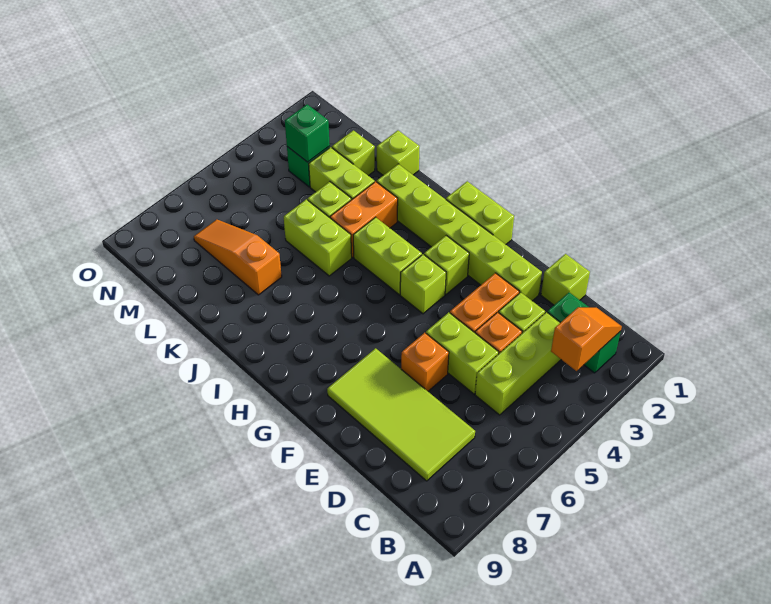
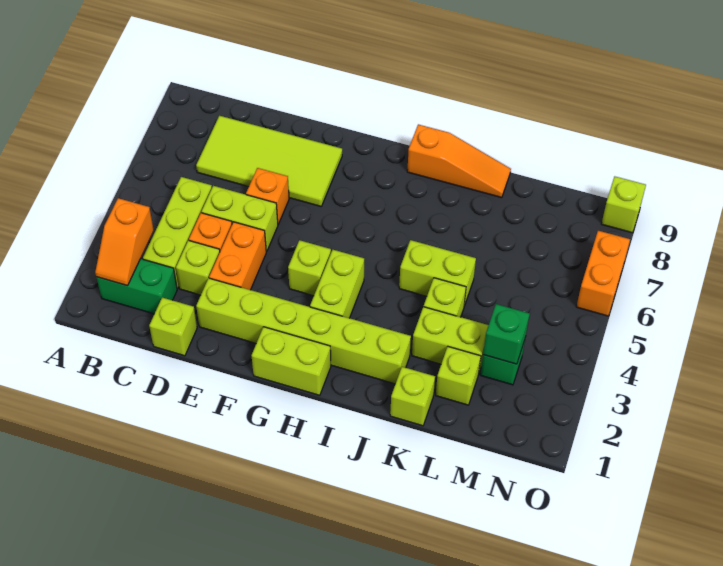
lime 1x1 brick [424,236,469,294] -> lime 1x1 brick moved to [602,176,646,233]
lime 1x2 brick [353,217,422,295] -> lime 1x2 brick turned to [310,250,364,318]
orange 1x2 brick [330,182,398,257] -> orange 1x2 brick moved to [576,231,630,316]
orange 1x3 slope [194,220,282,295] -> orange 1x3 slope moved to [407,124,511,198]

